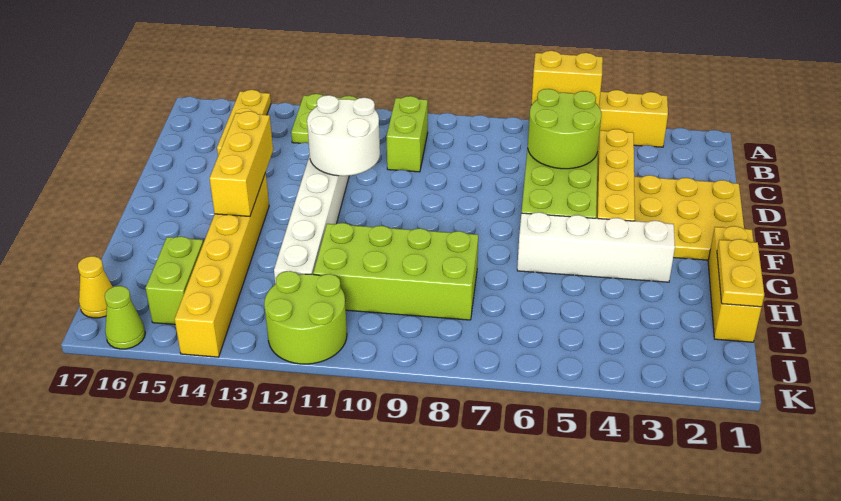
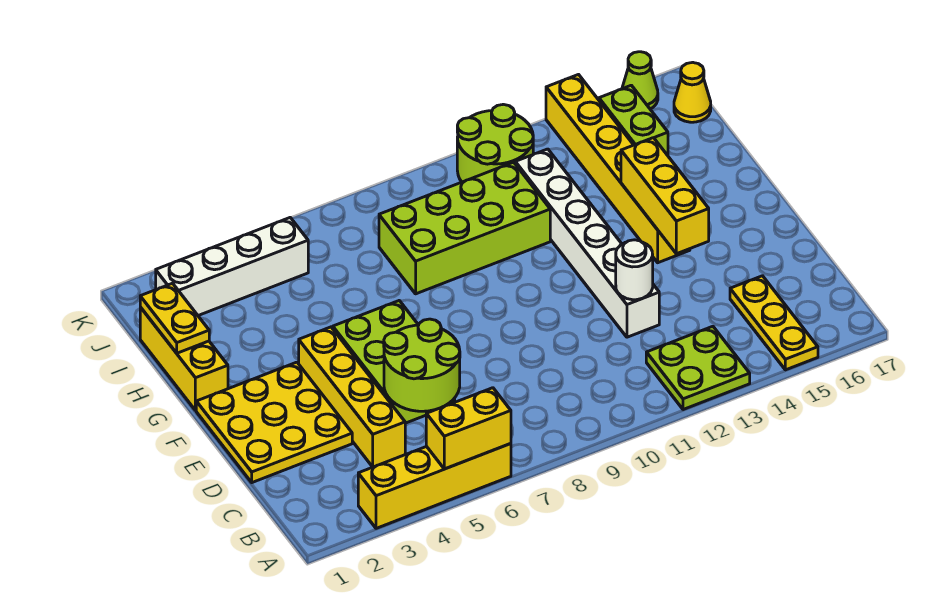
lime 1x2 brick [386,96,428,172] -> none
white 2x2 round brick [307,95,380,176] -> white 1x1 round brick [616,240,653,300]
white 1x4 brick [517,212,675,282] -> white 1x4 brick moved to [156,218,308,316]

